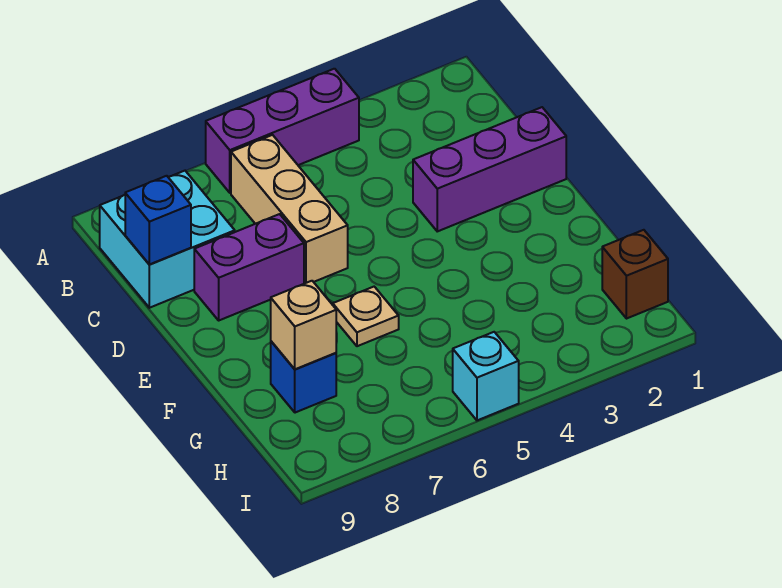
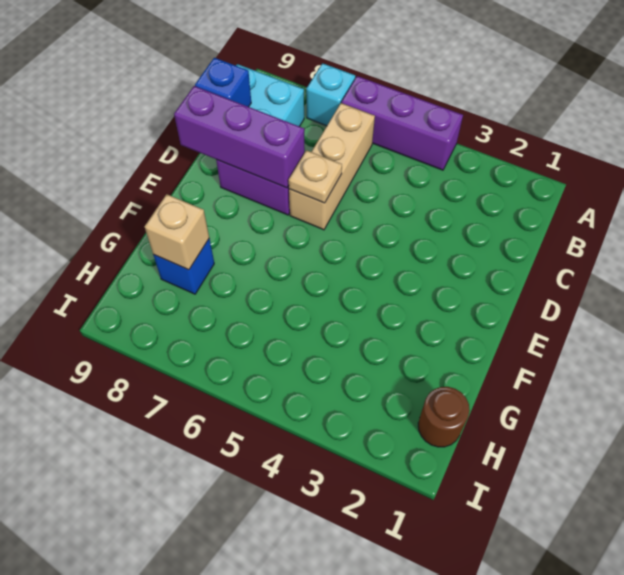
purple 1x3 brick [413,107,566,231] -> purple 1x3 brick moved to [174,86,305,188]
tan 1x1 plate [333,287,399,346] -> tan 1x1 plate moved to [289,150,342,203]
brown 1x1 brick [602,230,668,319] -> brown 1x1 round brick [418,387,470,447]
cyan 1x1 brick [453,332,519,420] -> cyan 1x1 brick moved to [306,63,355,126]

